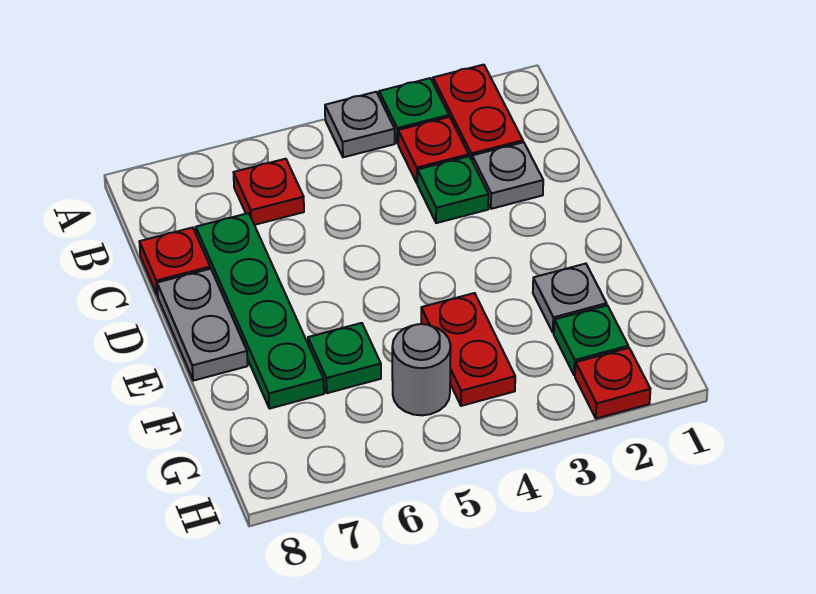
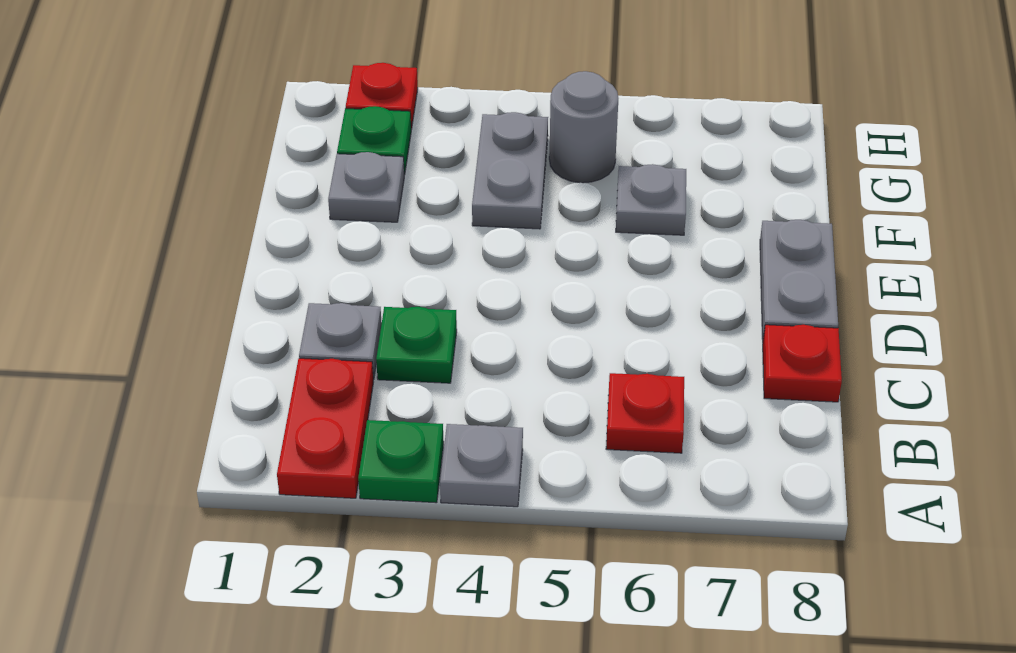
red 1x1 plate [398,117,469,183] -> none
green 1x4 plate [196,213,324,409] -> none
red 1x2 plate [421,293,515,406] -> grey 1x2 plate [472,112,548,229]
green 1x1 plate [308,323,381,393] -> grey 1x1 plate [616,164,686,235]

